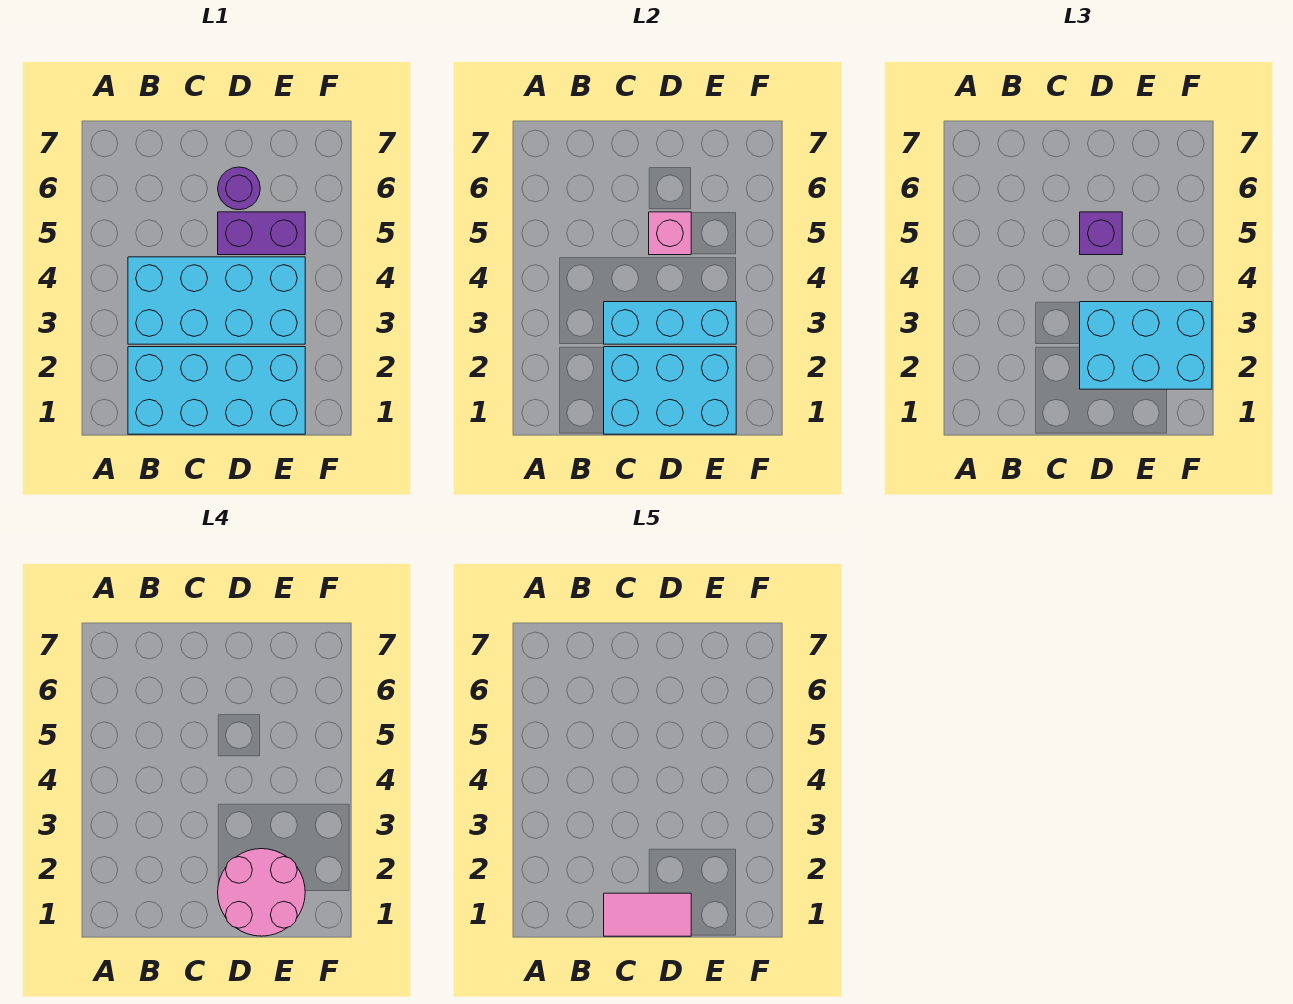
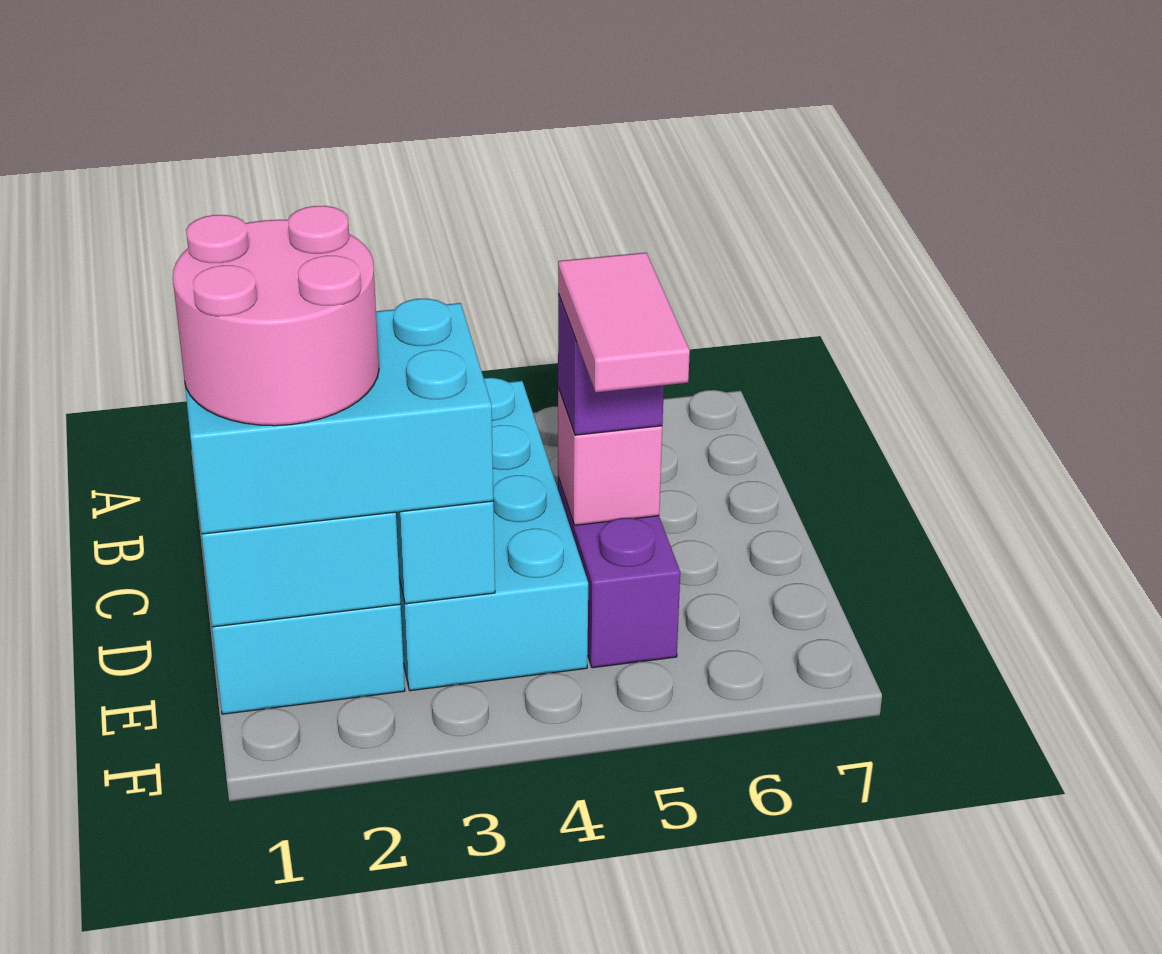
pink 1x2 tile [604,893,691,936] -> pink 1x2 tile moved to [558,253,690,392]
cyan 2x3 brick [1080,302,1212,389] -> cyan 2x3 brick turned to [185,299,493,534]
purple 1x1 round brick [218,167,260,210] -> none

